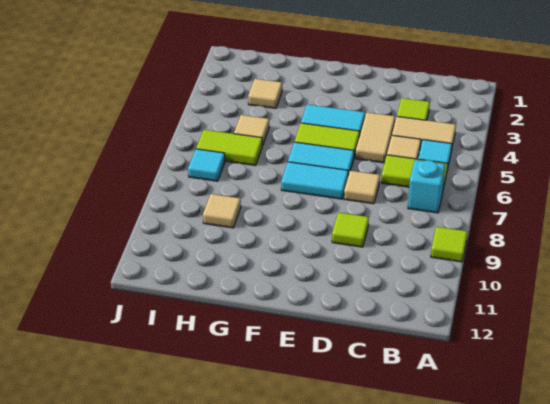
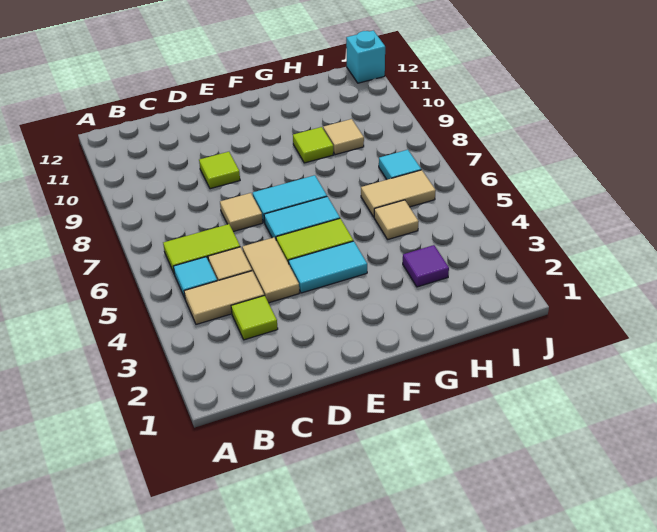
lime 1x1 tile [431,227,468,262] -> lime 1x1 tile moved to [293,127,333,163]
cyan 1x1 brick [408,160,445,213] -> cyan 1x1 brick moved to [346,30,385,83]
tan 1x1 tile [248,79,282,108] -> purple 1x1 tile [403,245,449,287]
lime 1x2 tile [196,130,262,166] -> tan 1x2 tile [361,170,436,217]

